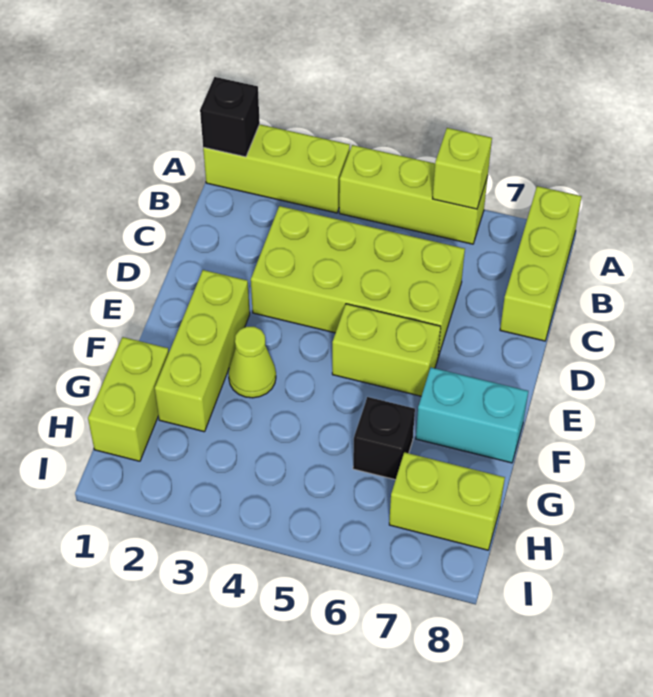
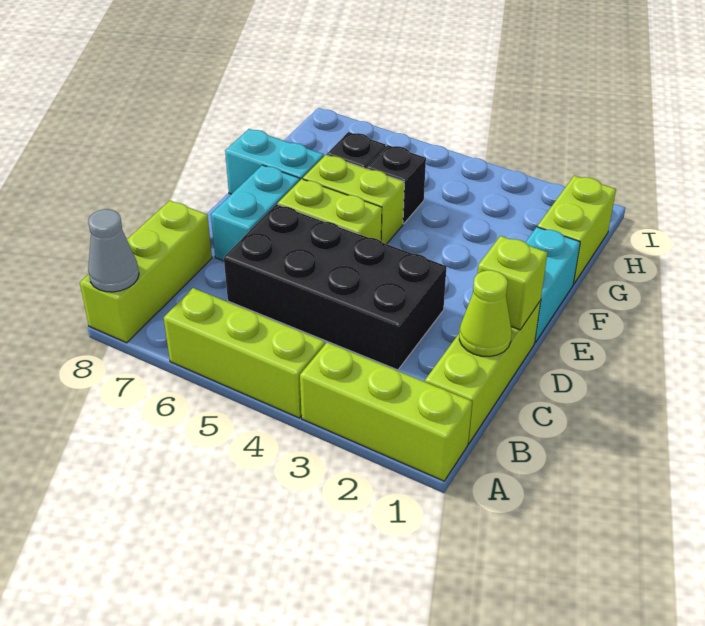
black 1x1 brick [200,77,260,157] -> black 1x1 brick moved to [367,145,426,224]
lime 1x1 brick [433,128,492,209] -> lime 1x1 brick moved to [478,236,548,330]
none -> grey 1x1 cone [88,209,139,292]
lime 2x4 brick [251,206,465,357] -> black 2x4 brick [224,204,447,370]
none -> cyan 1x2 brick [211,165,300,261]
none -> cyan 1x2 brick [525,227,580,343]
lime 1x3 brick [155,270,250,432] -> lime 1x3 brick moved to [425,301,541,444]
lime 1x1 cone [228,327,276,398] -> lime 1x1 cone moved to [459,270,512,356]
lime 1x2 brick [389,452,505,550] -> lime 1x2 brick moved to [303,155,404,244]

